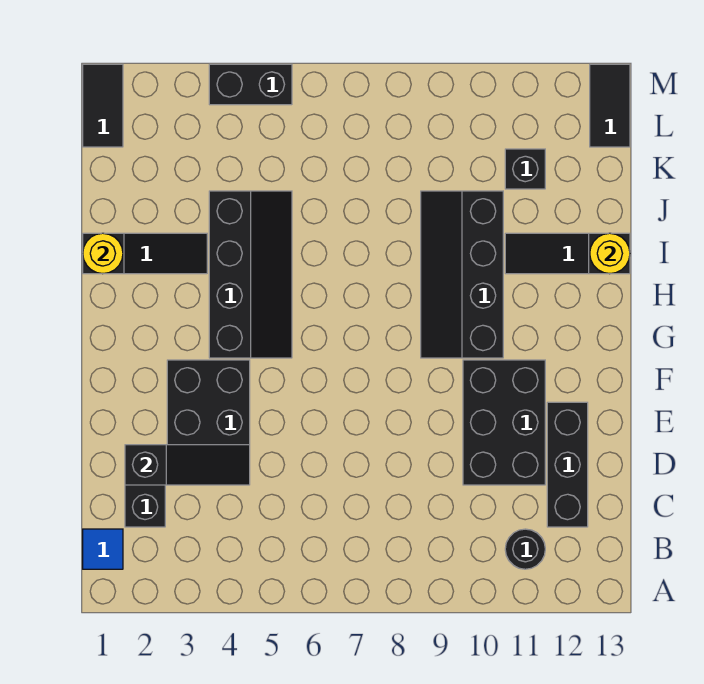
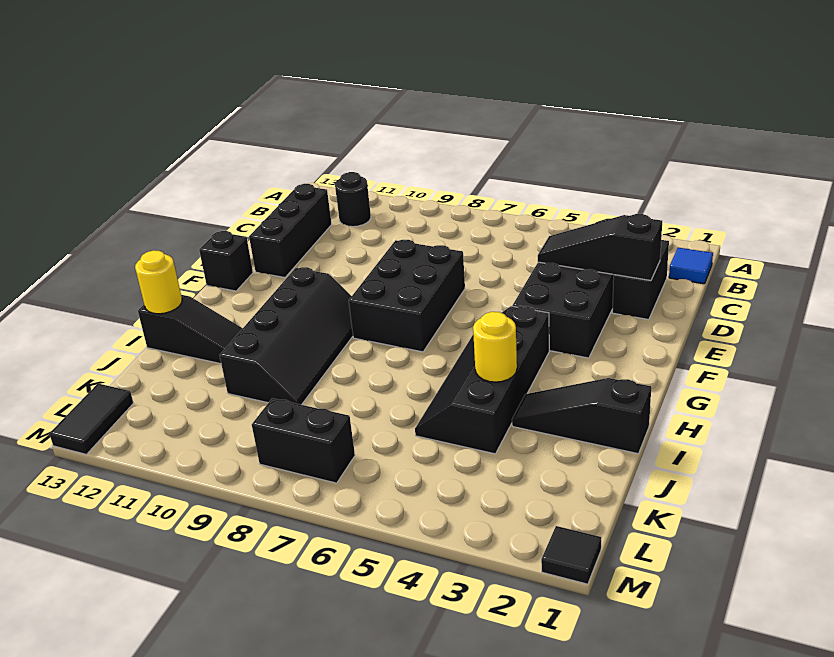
black 2x3 brick [463,360,545,485] -> black 2x3 brick moved to [349,240,465,352]
yellow 1x1 round brick [83,233,123,274] -> yellow 1x1 round brick moved to [473,312,517,382]
black 1x1 brick [505,149,545,189] -> black 1x1 brick moved to [199,231,253,291]
black 1x2 tile [83,64,123,147] -> black 1x1 tile [541,526,601,584]
black 1x2 brick [209,64,292,105] -> black 1x2 brick moved to [252,398,355,483]

